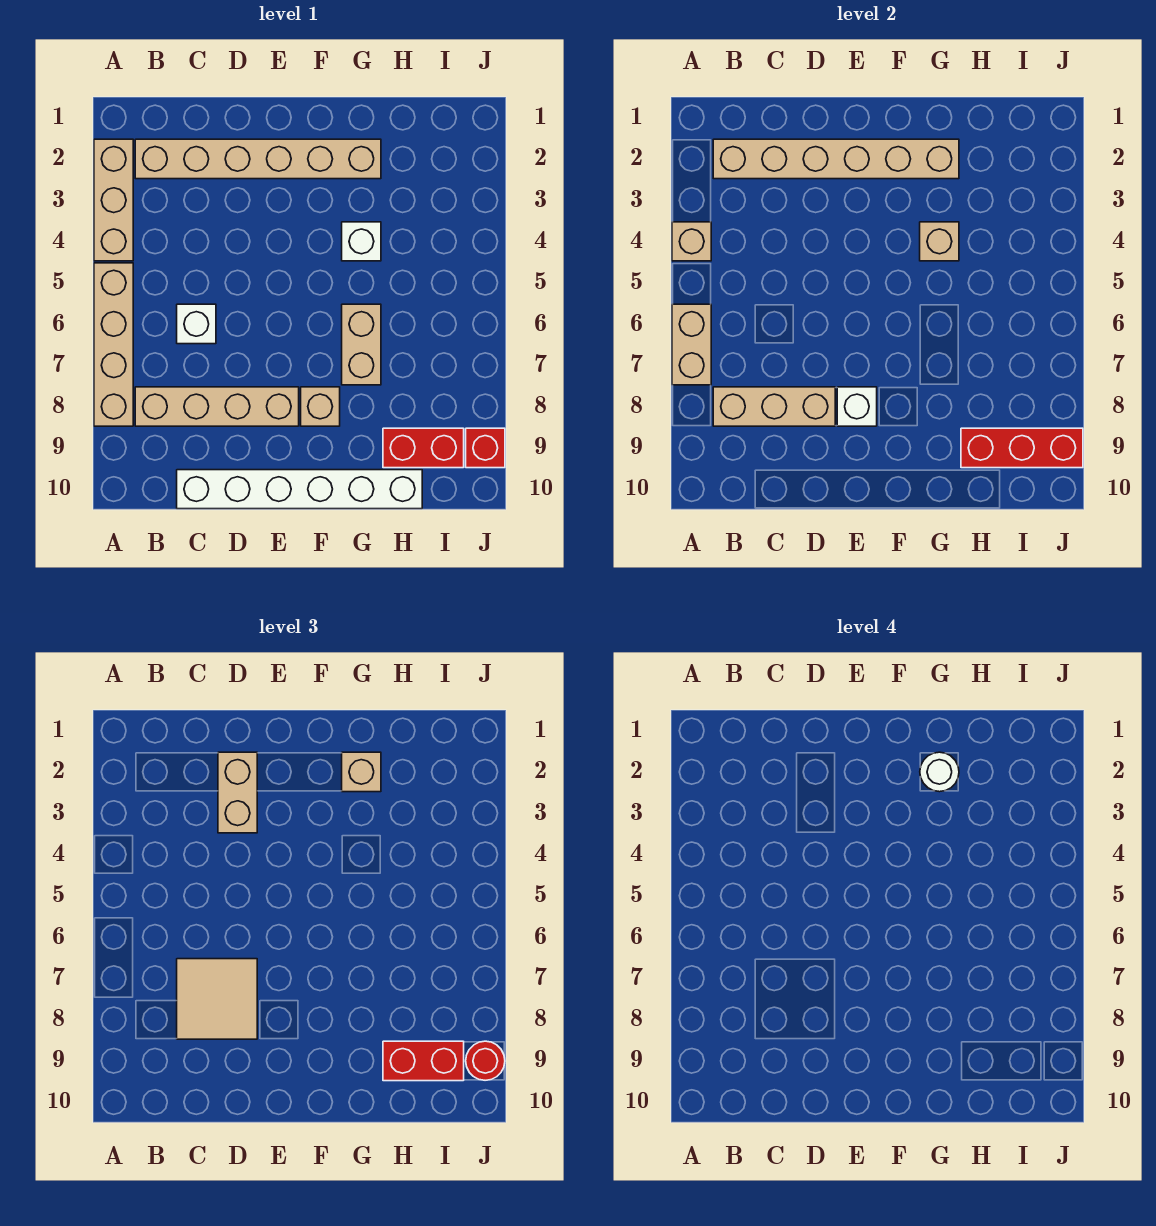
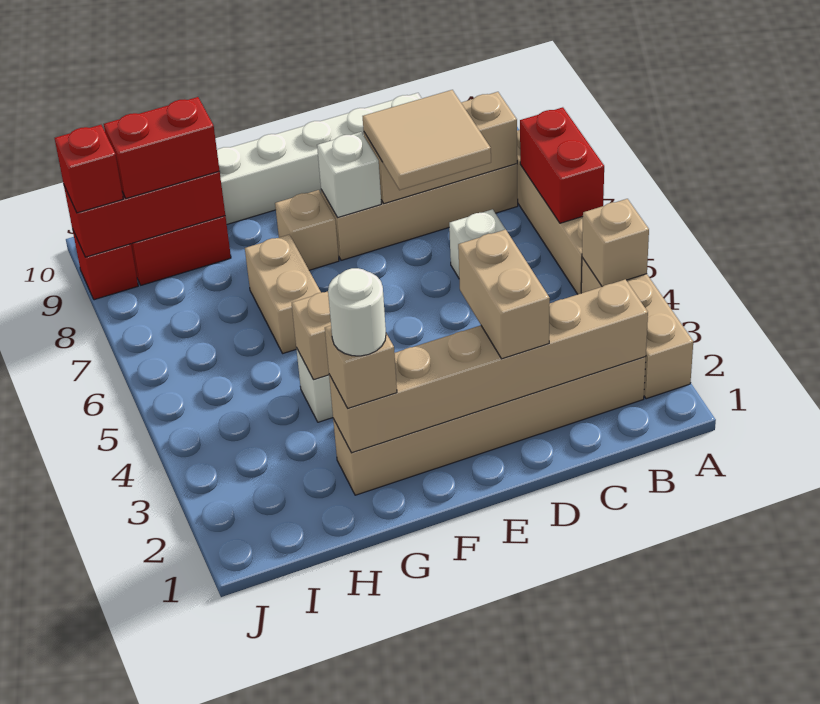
tan 1x2 brick [672,304,711,385] -> red 1x2 brick [520,107,604,223]
red 1x1 round brick [466,1041,505,1080] -> red 1x1 brick [55,125,123,213]

